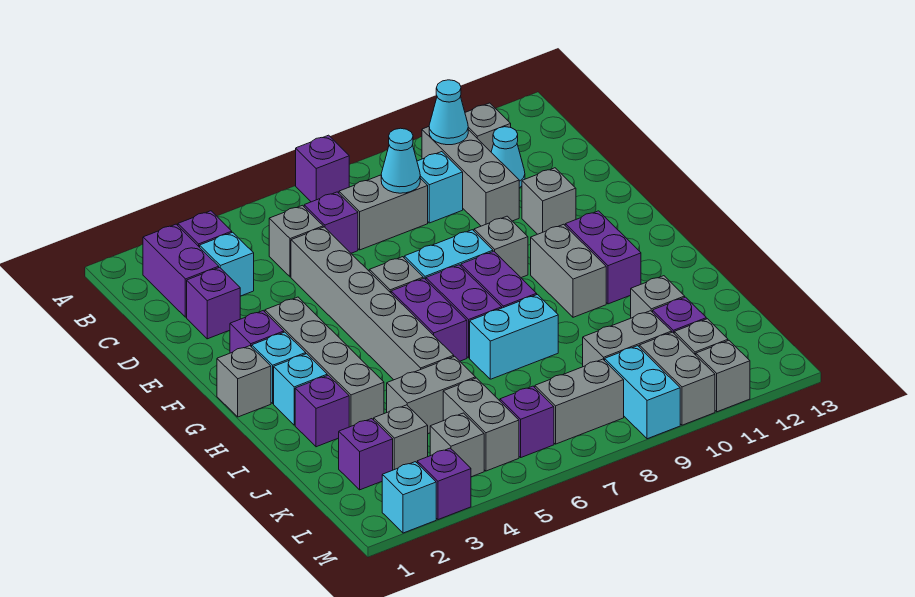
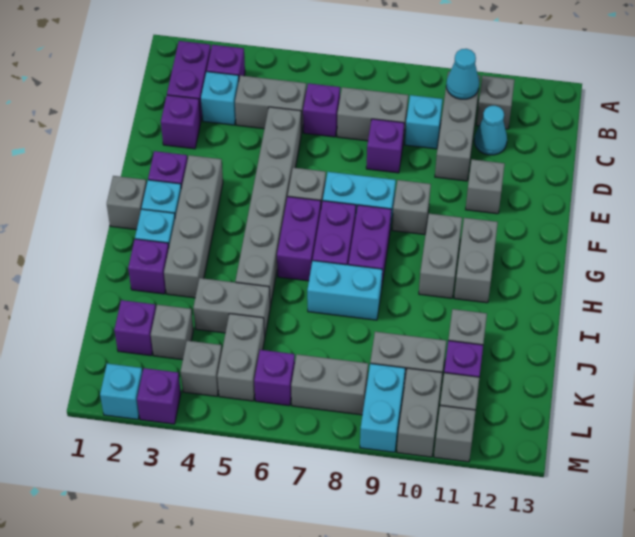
purple 1x1 brick [296,135,349,202] -> purple 1x1 brick moved to [366,119,404,173]
grey 1x1 brick [269,205,323,277] -> grey 1x2 brick [235,75,306,133]
cyan 1x1 cone [381,128,420,193] -> none
purple 1x2 brick [565,211,641,304] -> grey 1x2 brick [454,218,498,303]

